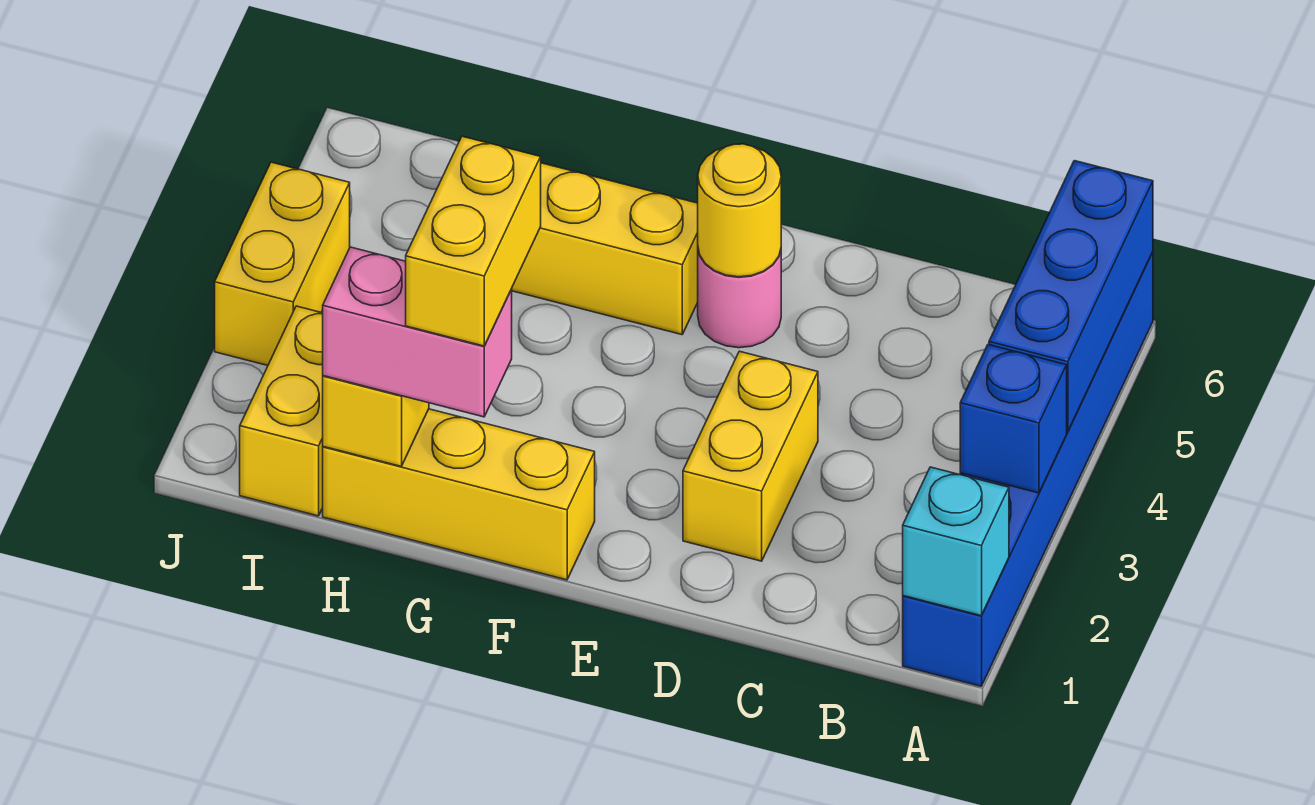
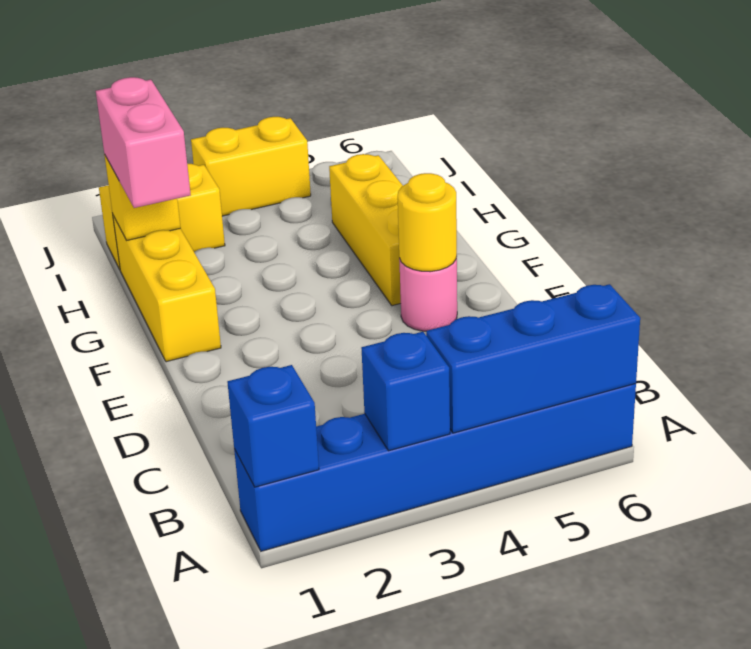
cyan 1x1 brick [903,467,1009,616] -> blue 1x1 brick [227,365,319,487]
yellow 1x2 brick [683,351,818,561] -> none
yellow 1x2 brick [406,136,541,346] -> none

